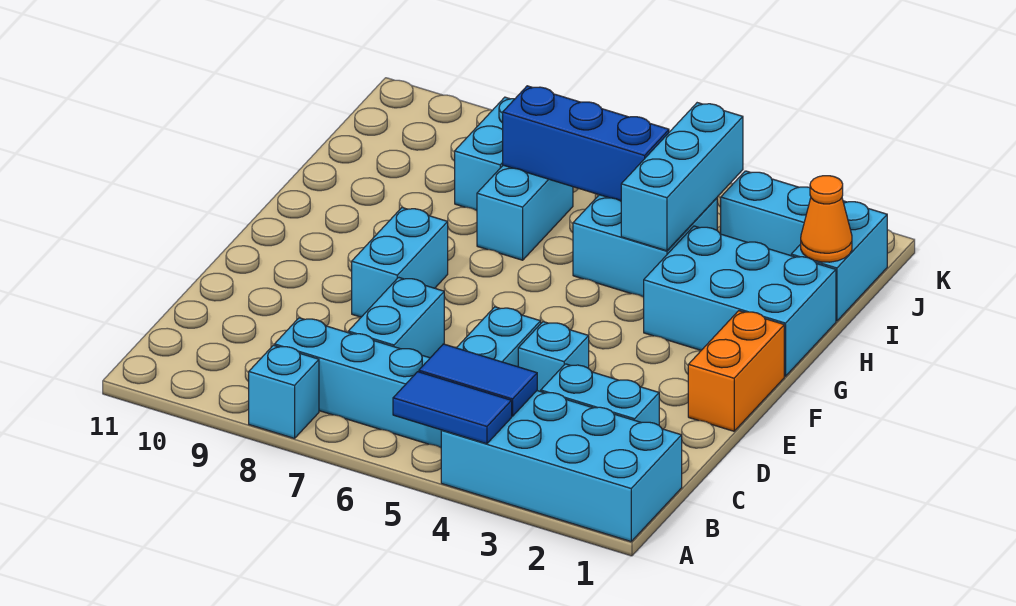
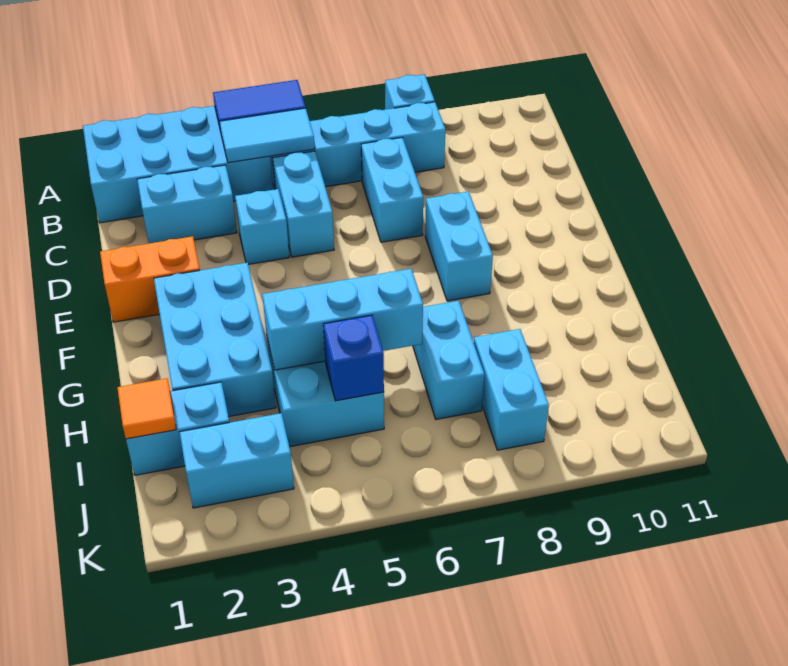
blue 1x2 tile [419,344,537,416] -> cyan 1x2 tile [220,108,315,163]
orange 1x2 brick [688,311,784,431] -> orange 1x2 brick turned to [100,236,200,322]
cyan 2x3 brick [644,226,836,376] -> cyan 2x3 brick turned to [154,263,276,417]
cyan 1x3 brick [621,103,743,251] -> cyan 1x3 brick turned to [262,269,423,370]
cyan 1x2 brick [791,201,887,321] -> cyan 1x2 brick turned to [126,382,229,475]
orange 1x1 cone [801,176,852,262] -> orange 1x1 tile [117,378,176,439]
blue 1x3 brick [503,86,669,201] -> blue 1x1 brick [323,315,384,401]

